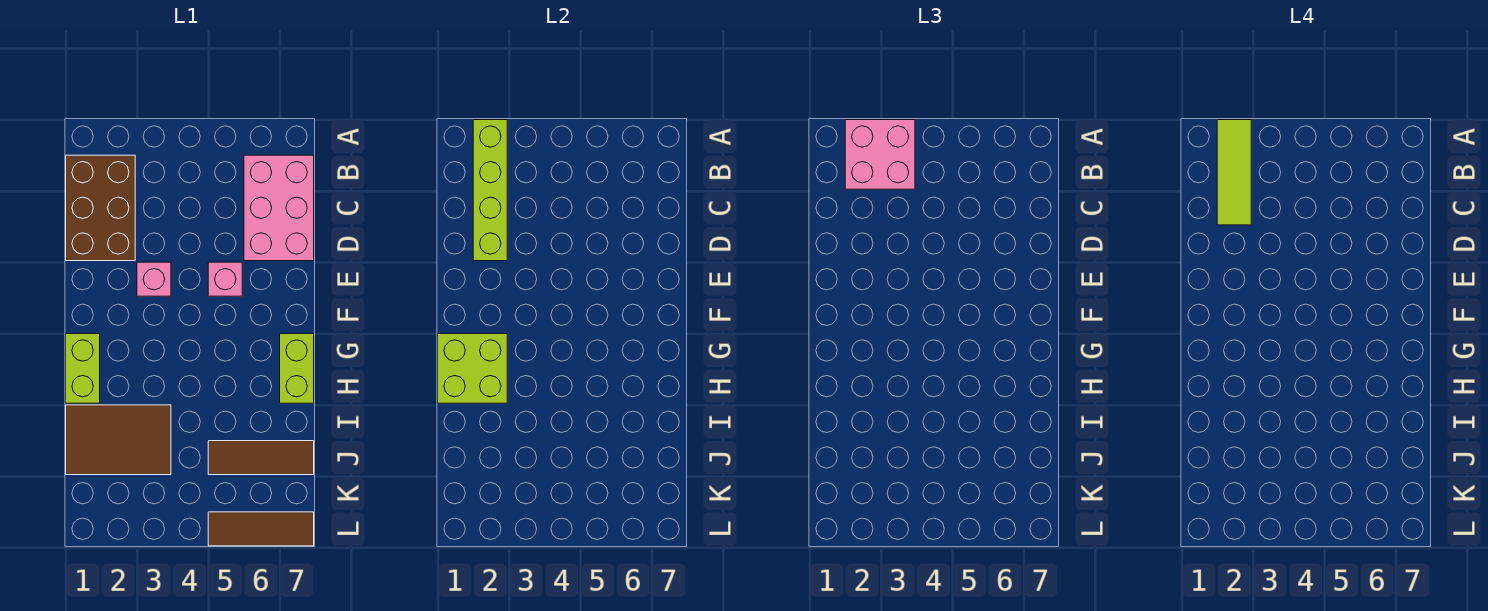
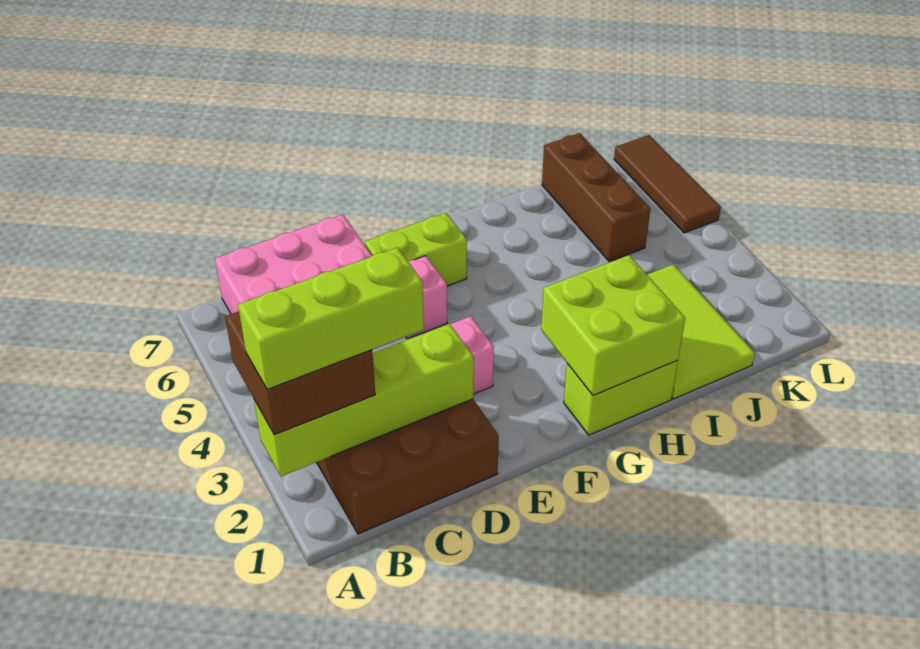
pink 2x2 brick [845,120,915,189] -> brown 2x2 brick [225,311,375,435]
lime 1x3 tile [1217,120,1251,225] -> lime 1x3 brick [238,247,424,389]
lime 1x2 brick [280,334,314,403] -> lime 1x2 brick moved to [365,213,467,286]
brown 2x3 tile [66,405,171,475] -> lime 2x3 tile [647,264,755,399]
brown 1x3 tile [208,441,314,475] -> brown 1x3 brick [542,133,650,262]

